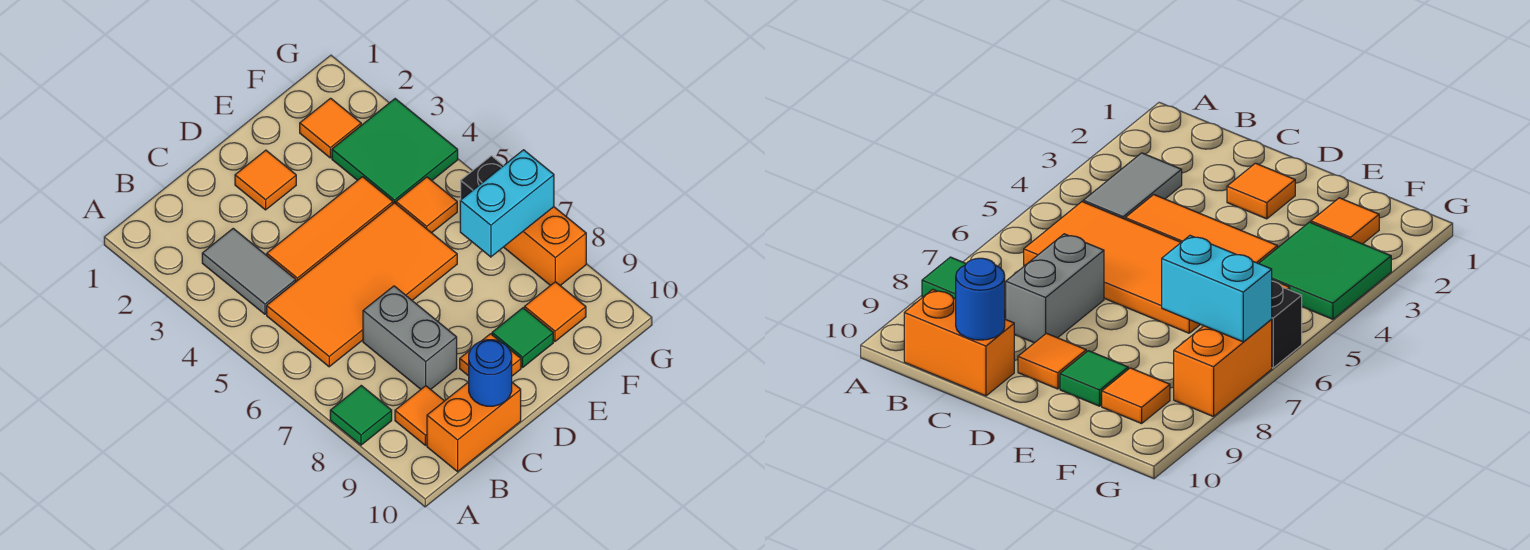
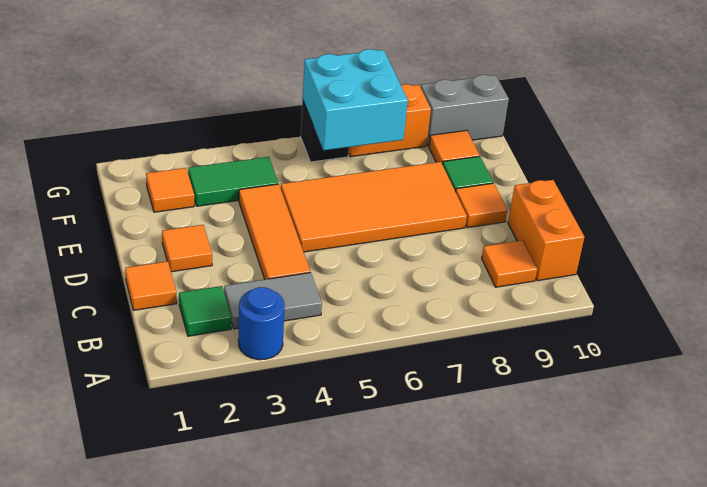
green 1x1 tile [330,386,392,445] -> green 1x1 tile moved to [179,286,232,336]
orange 2x4 tile [267,203,457,367] -> orange 2x4 tile turned to [281,162,467,252]
grey 1x2 brick [363,286,457,389] -> grey 1x2 brick moved to [421,75,509,146]
blue 1x1 round brick [469,340,512,406] -> blue 1x1 round brick moved to [238,287,285,360]
green 2x2 tile [332,99,458,204] -> green 1x2 tile [188,157,278,206]
orange 1x1 tile [396,177,457,233] -> orange 1x1 tile moved to [125,261,177,310]
cyan 1x2 brick [460,150,554,257] -> cyan 2x2 brick [303,49,408,150]

